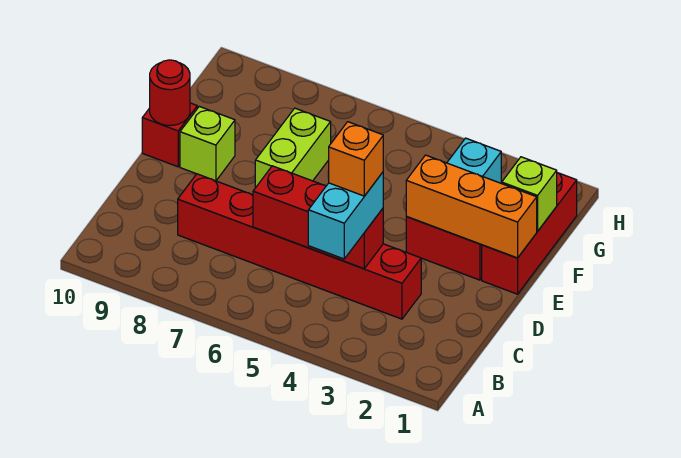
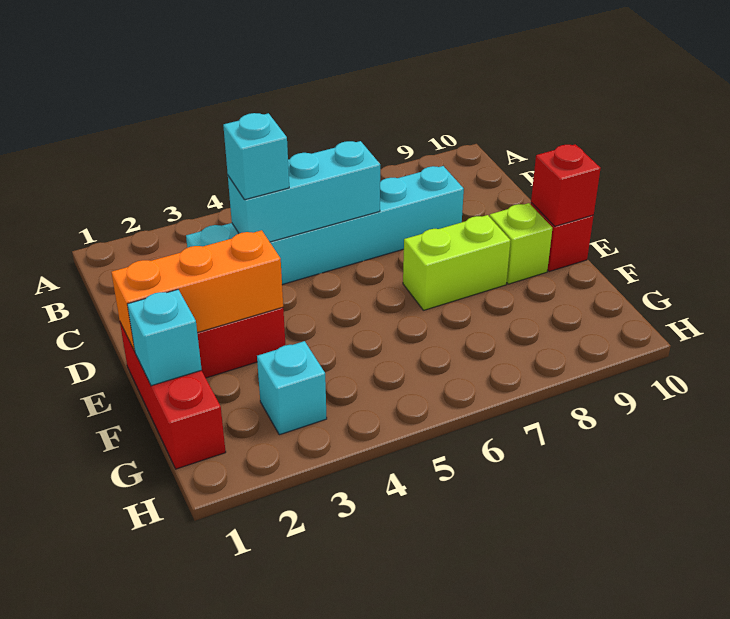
cyan 1x2 brick [308,172,383,259] -> cyan 1x1 brick [223,113,289,200]
red 1x6 brick [178,174,421,319] -> cyan 1x6 brick [186,166,464,285]
red 1x3 brick [253,166,383,269] -> cyan 1x3 brick [228,141,380,242]
orange 1x1 brick [329,122,383,196] -> none
lime 1x2 brick [255,108,331,188] -> lime 1x2 brick turned to [403,215,510,310]
red 1x1 round brick [150,60,190,125] -> red 1x1 brick [531,144,601,226]
lime 1x1 brick [502,157,557,231] -> cyan 1x1 brick [127,290,202,386]

